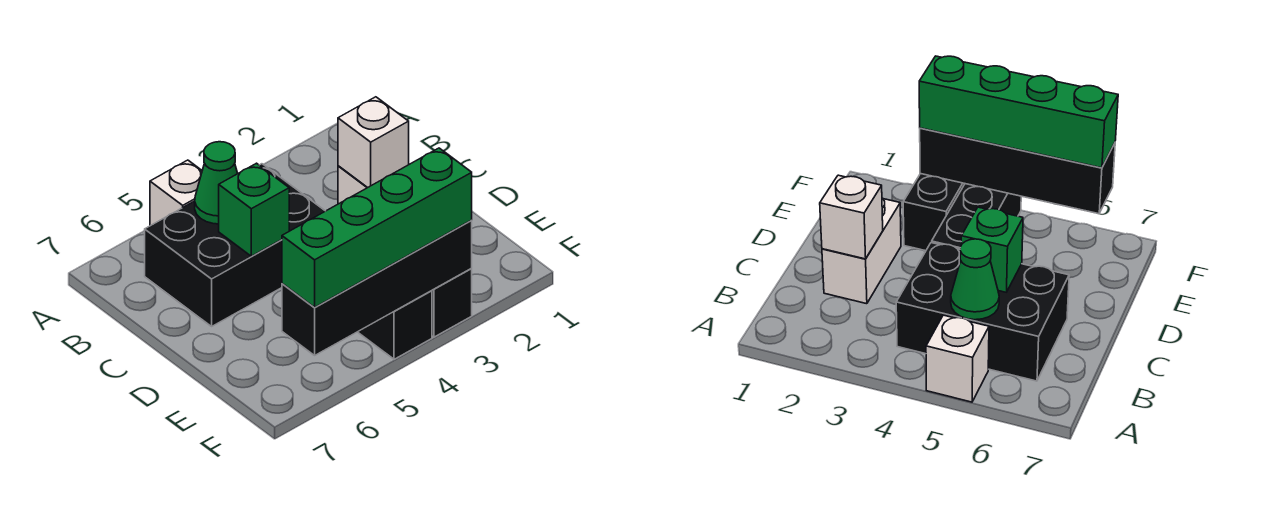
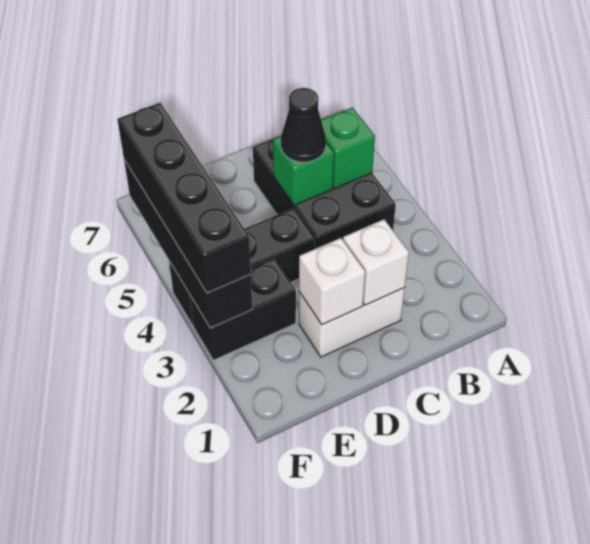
white 1x1 brick [150,160,202,226] -> white 1x1 brick moved to [299,238,365,325]
green 1x1 cone [195,142,238,224] -> green 1x1 brick [321,108,375,188]
none -> black 1x1 cone [281,88,326,162]
green 1x4 brick [282,148,472,307] -> black 1x4 brick [117,103,251,293]

